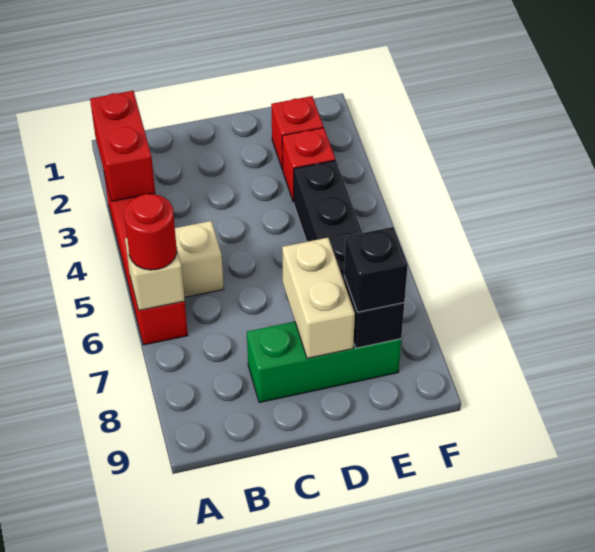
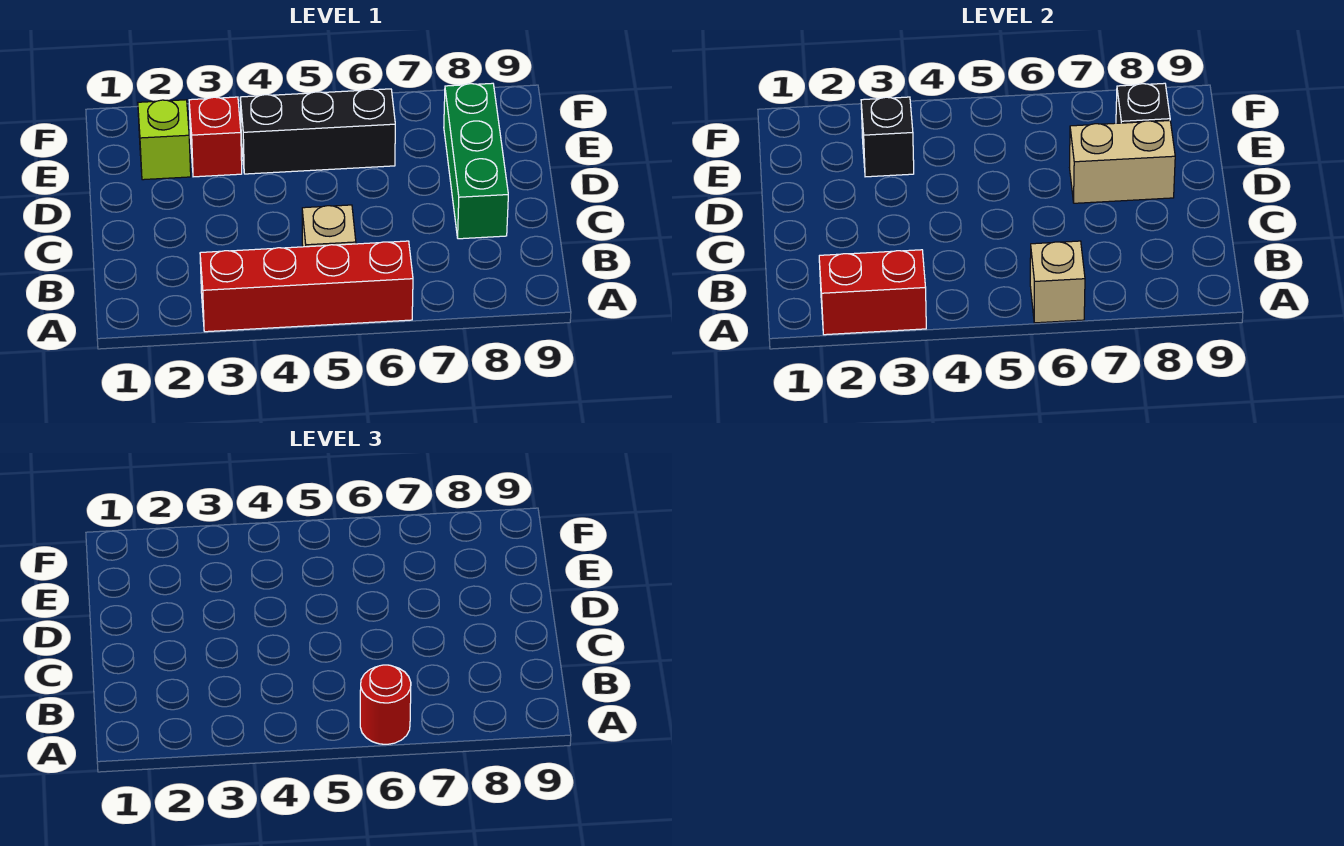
red 1x1 brick [271,96,323,169] -> lime 1x1 brick [138,100,191,180]
black 1x1 brick [344,227,408,312] -> black 1x1 brick moved to [861,97,914,177]

